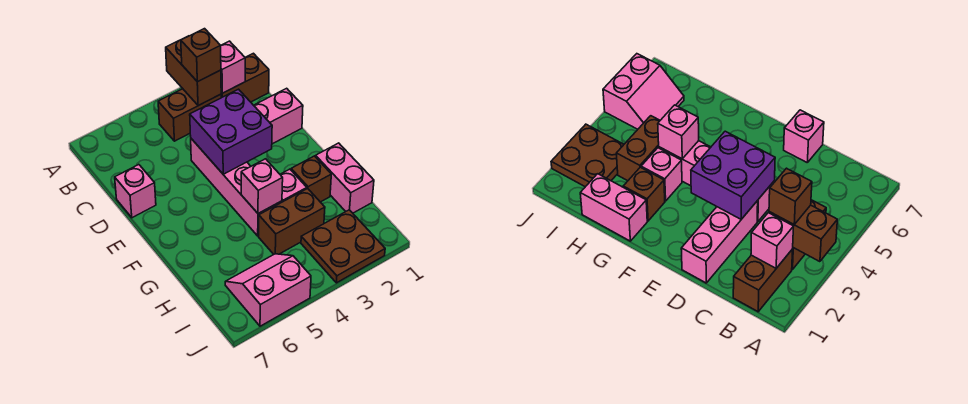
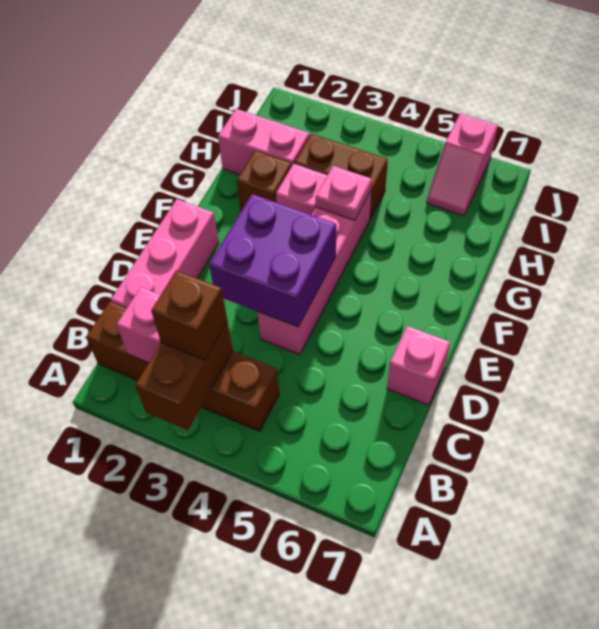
pink 1x3 brick [254,88,303,144] -> pink 1x3 brick turned to [111,199,219,308]
pink 1x2 brick [316,143,374,213] -> pink 1x2 brick turned to [218,109,309,174]
pink 1x1 brick [241,159,283,213] -> pink 1x1 plate [316,166,372,221]
brown 2x2 plate [301,210,385,283] -> none
pink 2x2 slope [225,254,311,326] -> pink 1x2 slope [427,113,498,216]

